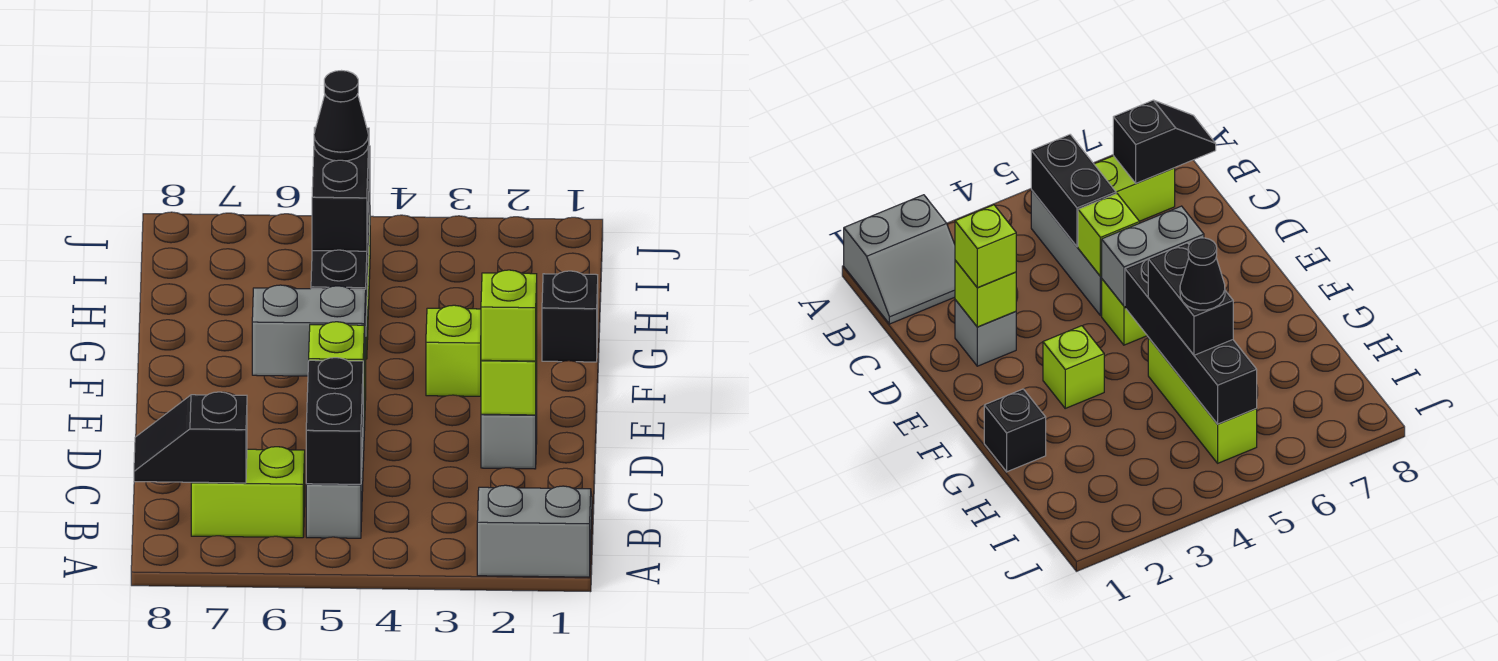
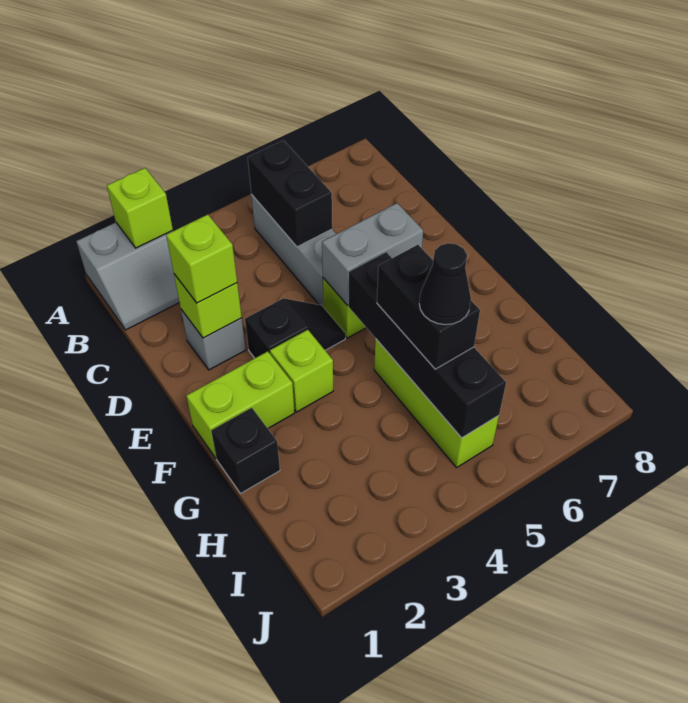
lime 1x2 brick [191,447,305,538] -> lime 1x2 brick moved to [186,351,295,458]
black 1x2 slope [134,392,247,483] -> black 1x2 slope moved to [245,298,346,358]
lime 1x1 brick [309,322,364,407] -> lime 1x1 brick moved to [107,168,173,248]

